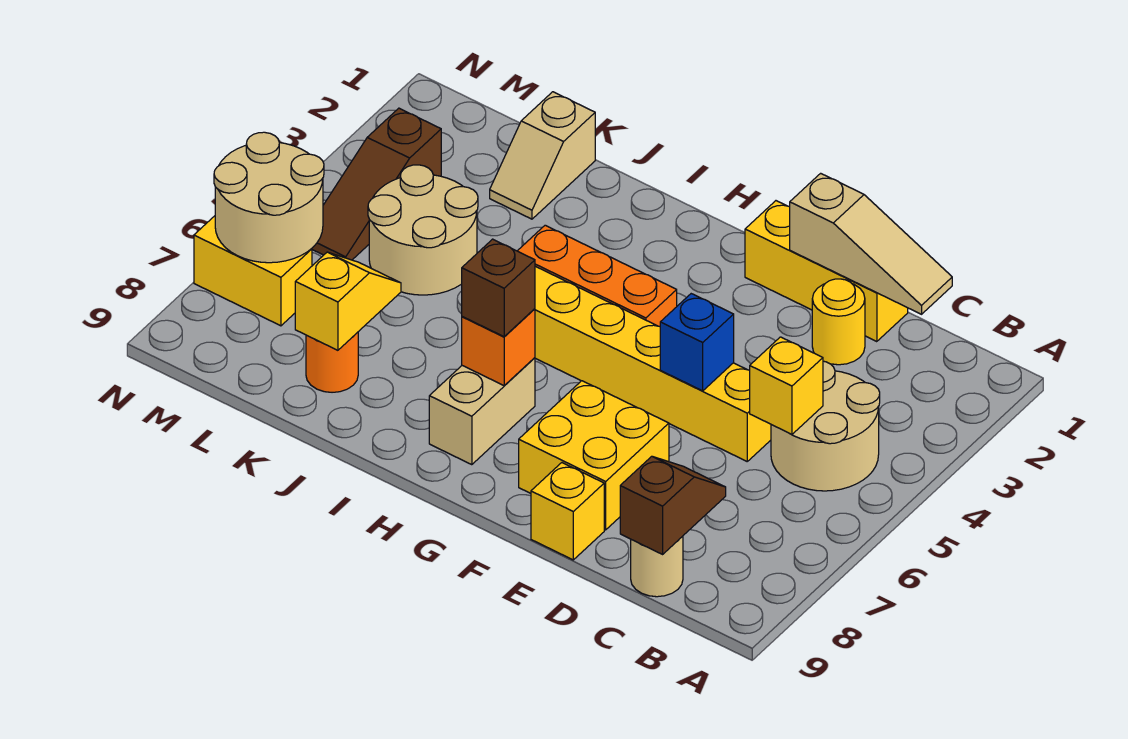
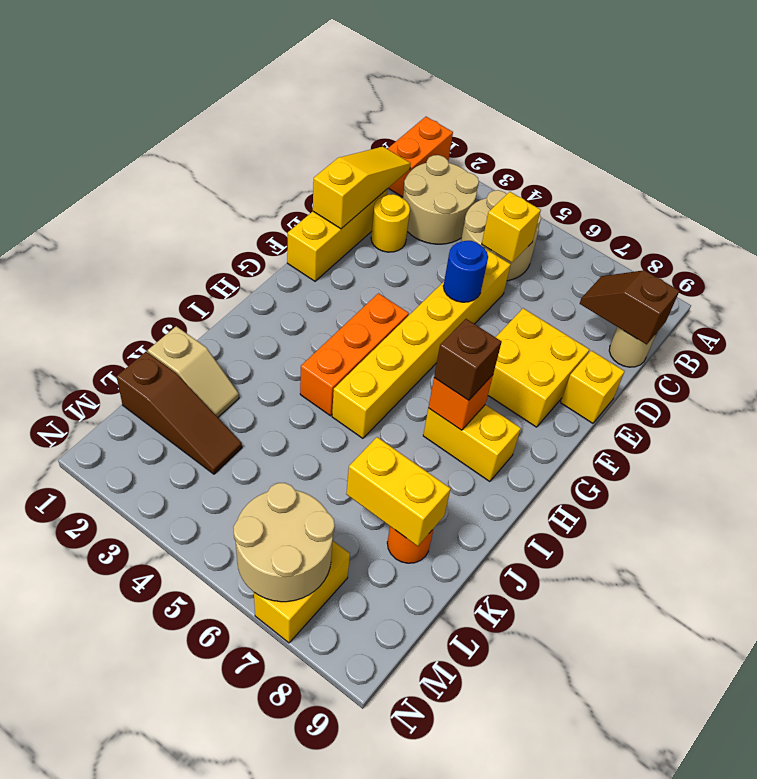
none -> orange 1x2 brick [388,117,453,197]
tan 1x3 slope [790,173,952,314] -> yellow 1x3 slope [313,147,411,229]
blue 1x1 brick [660,294,734,391] -> blue 1x1 round brick [443,241,488,302]
tan 1x2 brick [429,358,535,465] -> yellow 1x2 brick [423,405,521,482]
tan 2x2 round brick [368,165,478,295] -> tan 2x2 round brick moved to [403,155,479,244]
yellow 1x2 slope [295,252,401,350] -> yellow 1x2 brick [346,437,451,546]
brown 1x3 slope [312,108,441,260] -> brown 1x3 slope moved to [116,352,242,474]

